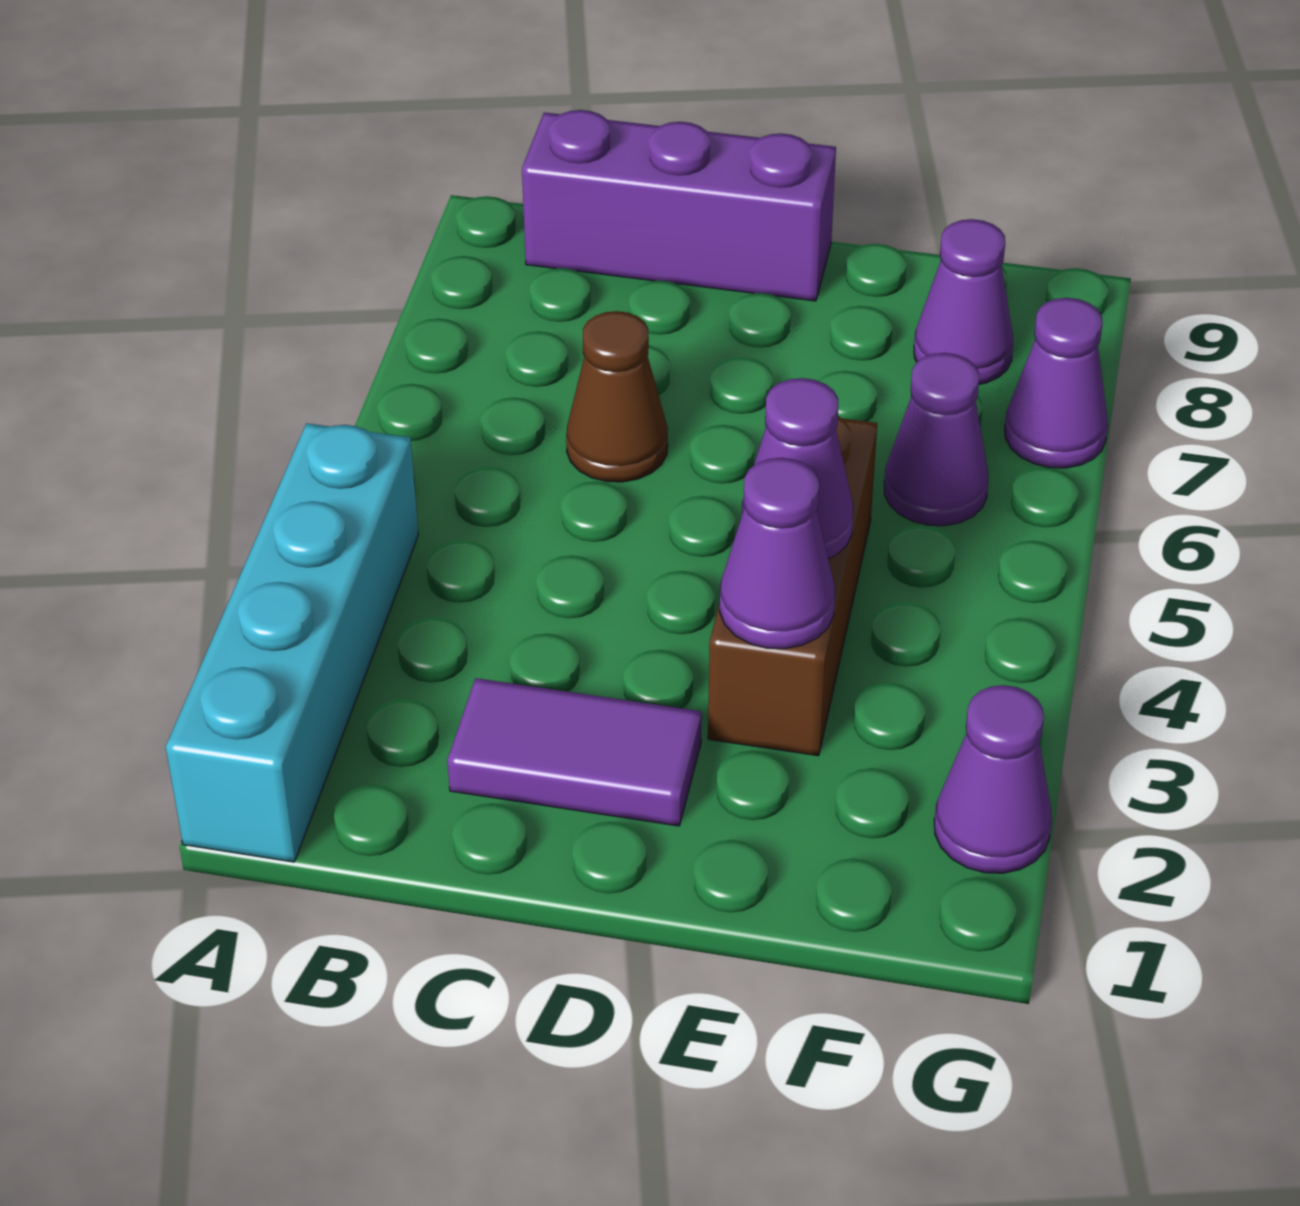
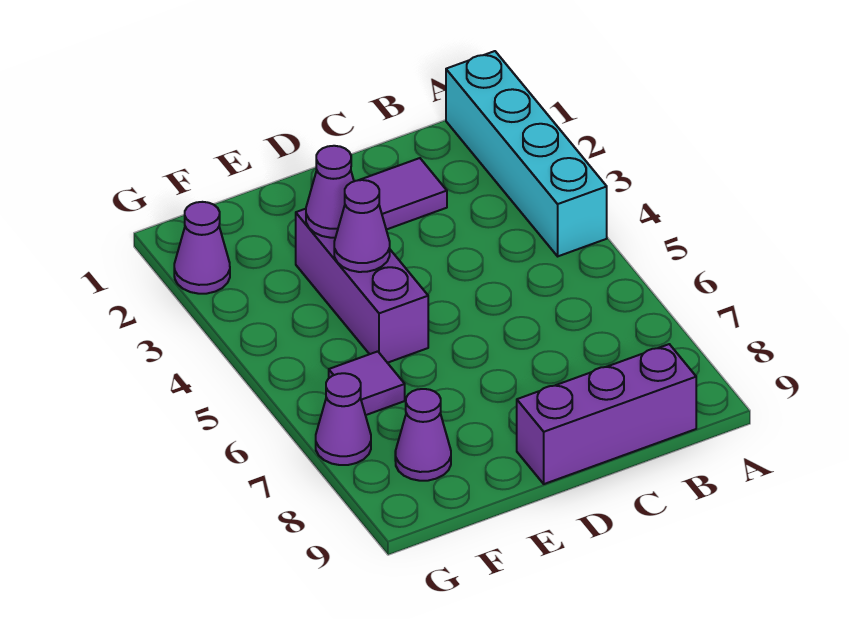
brown 1x1 cone [566,311,668,482] -> none
brown 1x3 brick [708,416,877,756] -> purple 1x3 brick [296,209,428,363]
purple 1x1 cone [884,353,988,526] -> purple 1x1 tile [329,351,405,415]

